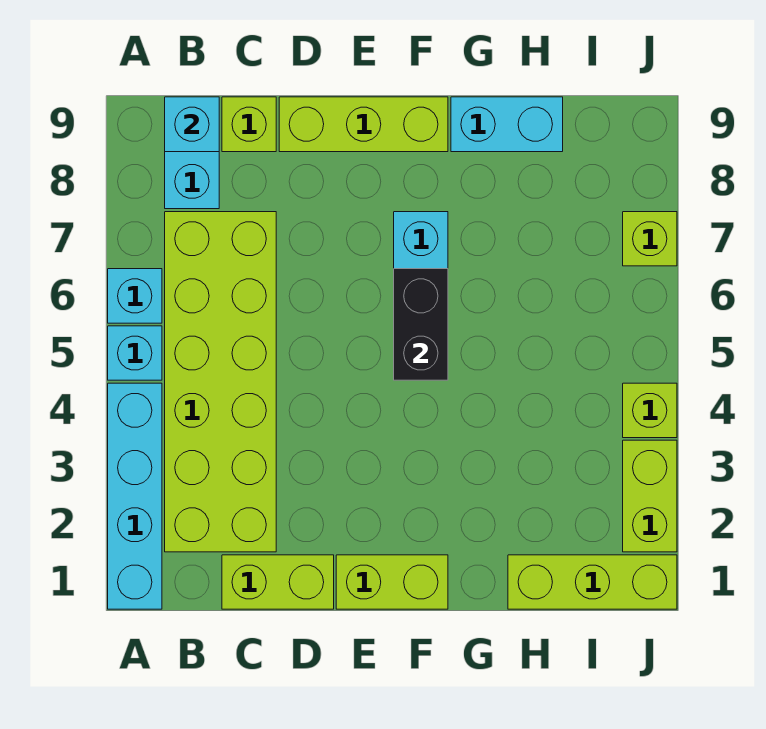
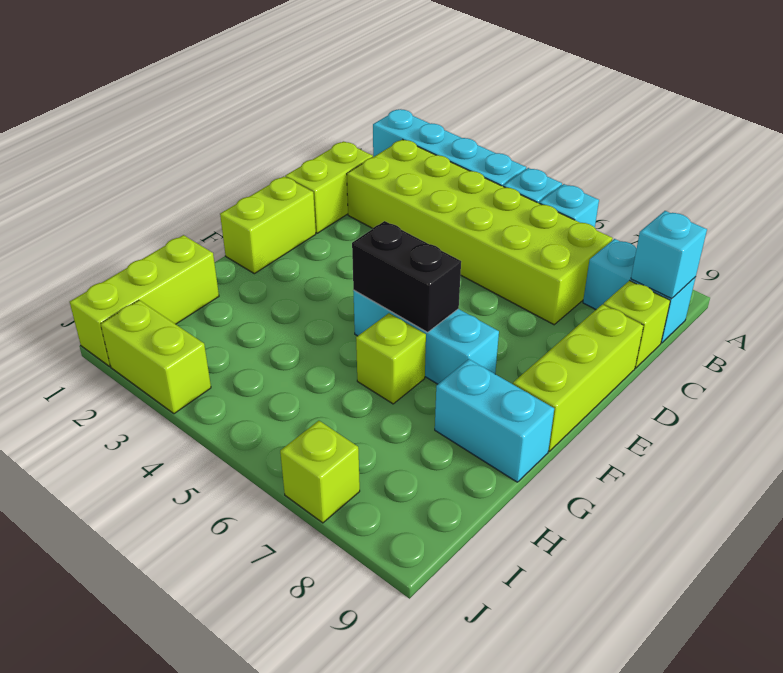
cyan 1x2 brick [451,97,563,152] -> cyan 1x2 brick turned to [435,359,554,482]
lime 1x1 brick [623,383,677,438] -> lime 1x1 brick moved to [356,313,426,404]

